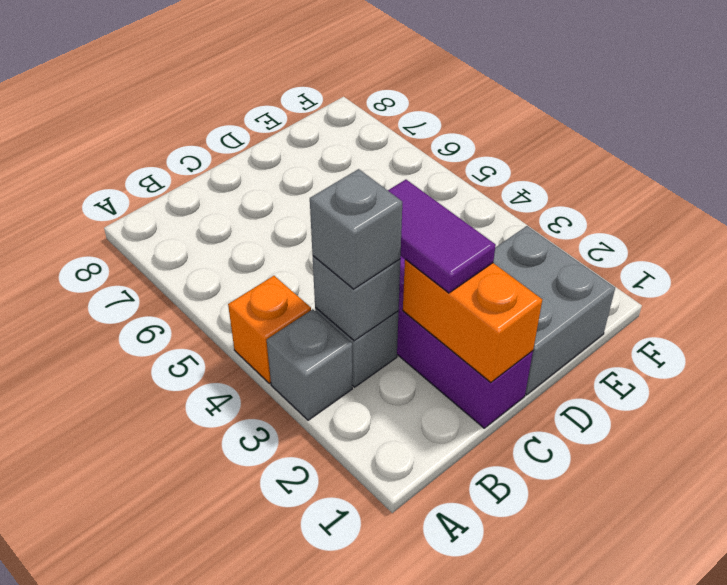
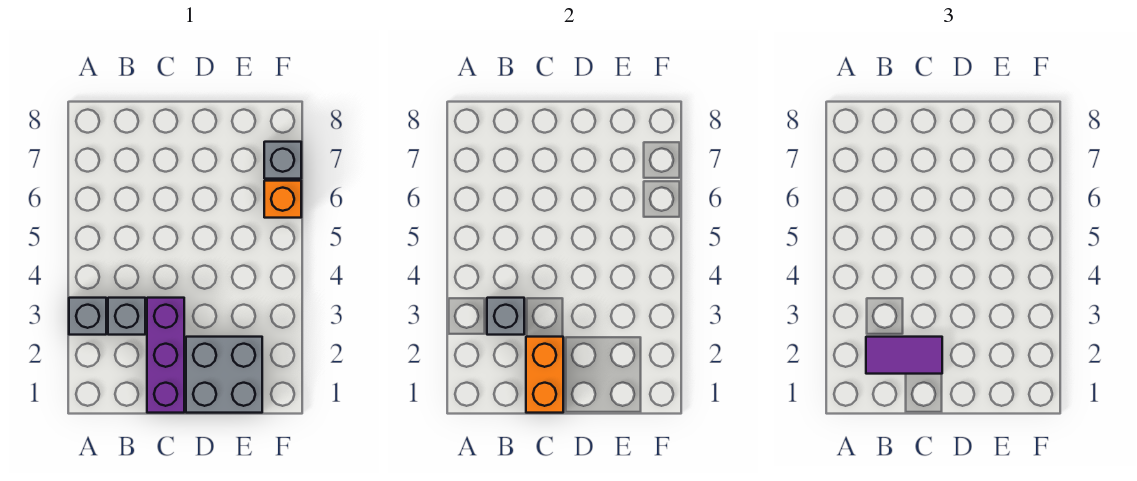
orange 1x1 brick [228,276,311,383] -> orange 1x1 brick moved to [264,181,301,218]
grey 1x1 brick [310,169,402,289] -> grey 1x1 brick moved to [264,142,301,179]
purple 1x2 tile [388,180,496,293] -> purple 1x2 tile turned to [866,337,942,374]

